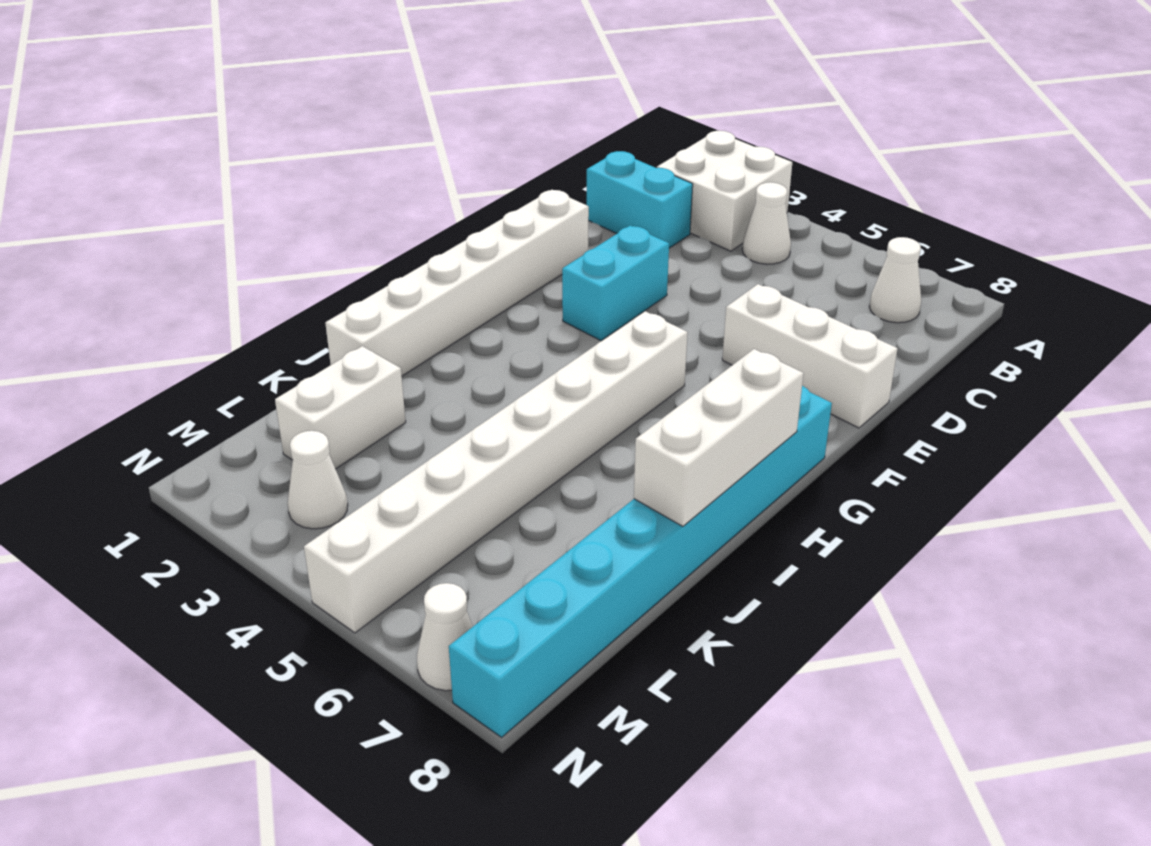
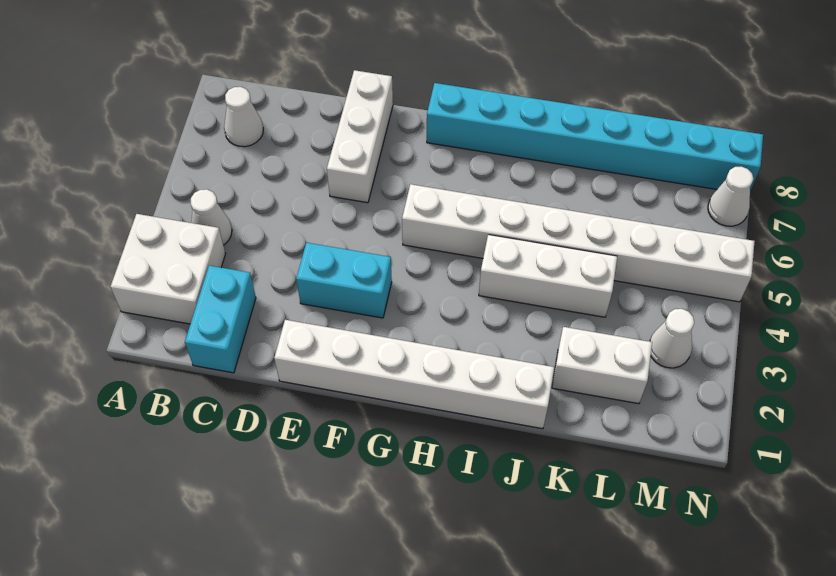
white 1x3 brick [634,349,804,526] -> white 1x3 brick moved to [479,235,617,317]

